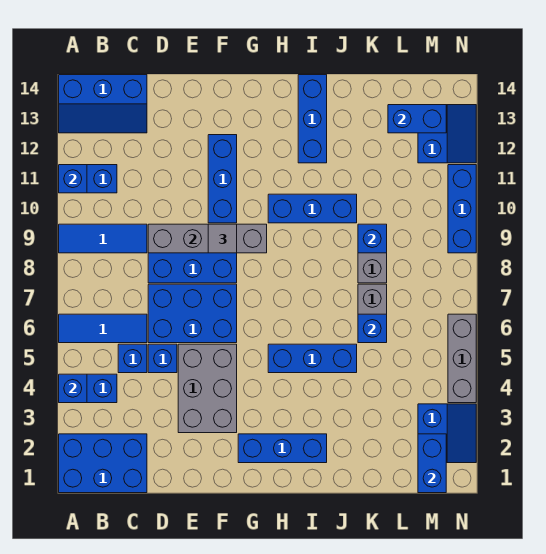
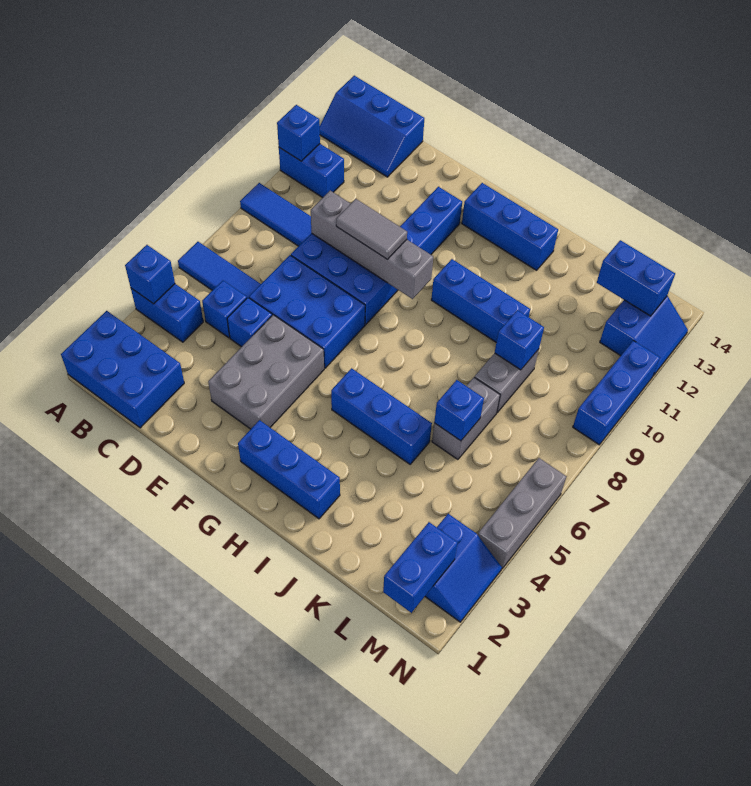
grey 1x1 tile [208,224,237,253] -> grey 1x2 tile [336,199,407,260]
blue 1x3 brick [298,75,327,163] -> blue 1x3 brick turned to [462,183,558,270]

